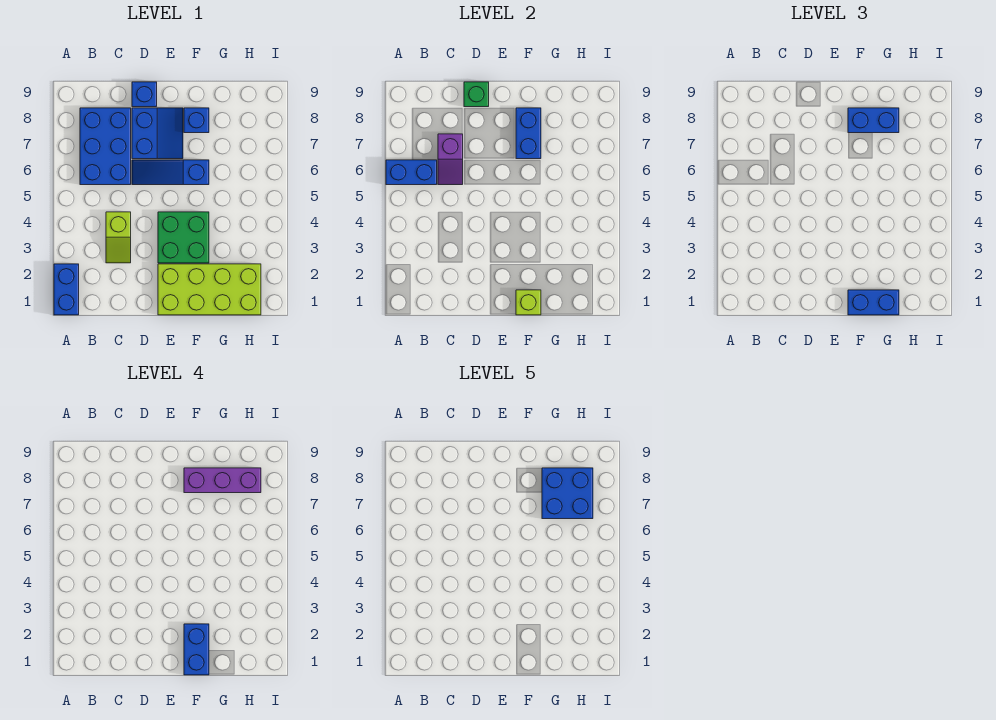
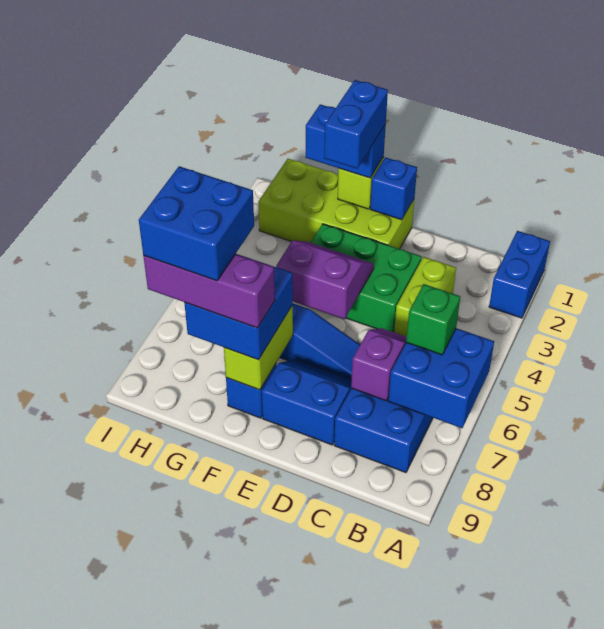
blue 1x2 brick [386,160,437,185] -> blue 2x2 brick [388,328,494,428]
lime 1x2 slope [106,212,131,263] -> lime 1x2 brick [394,257,456,337]
blue 2x2 slope [132,108,183,159] -> blue 2x2 slope turned to [262,360,352,445]
blue 1x1 brick [132,82,157,107] -> blue 1x1 brick moved to [370,157,417,220]
green 1x1 brick [464,82,489,107] -> green 1x1 brick moved to [406,284,460,355]
green 2x2 brick [158,212,209,263] -> green 2x3 brick [311,224,422,332]
none -> purple 2x2 slope [276,241,374,319]
blue 1x2 brick [516,108,541,159] -> lime 1x2 brick [224,306,293,390]
blue 1x2 brick [848,108,899,133] -> blue 2x2 brick [184,257,293,360]

